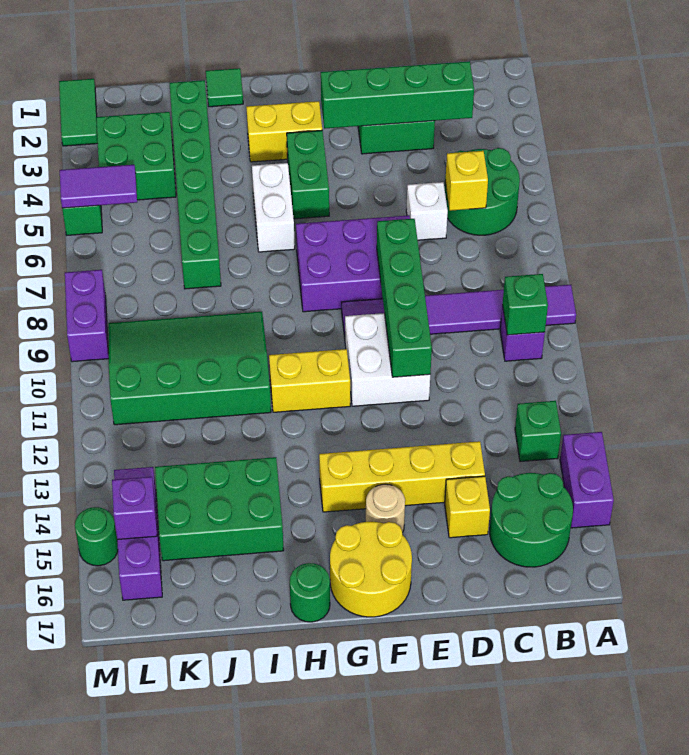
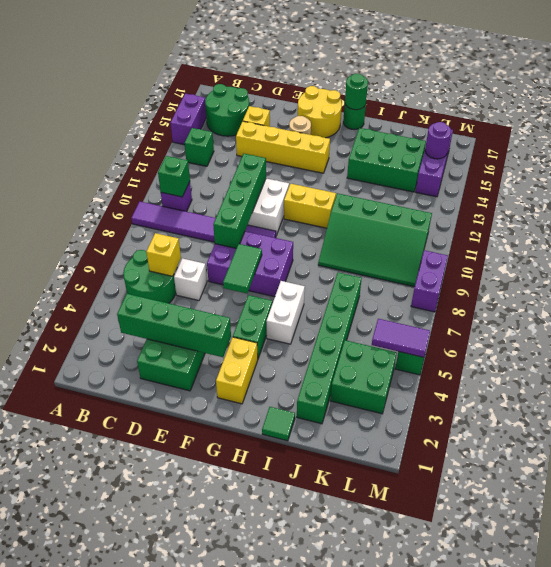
yellow 1x2 brick [246,101,322,162] -> yellow 1x2 brick turned to [216,337,258,404]
purple 1x1 brick [112,477,157,540] -> purple 1x1 round brick [425,122,451,159]
green 1x2 tile [59,79,98,146] -> green 1x2 tile moved to [223,244,262,293]
green 1x1 round brick [75,507,118,566] -> green 1x1 round brick moved to [345,74,368,110]

